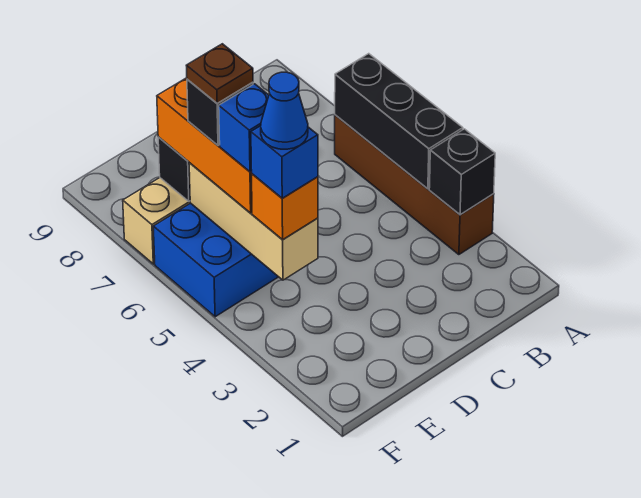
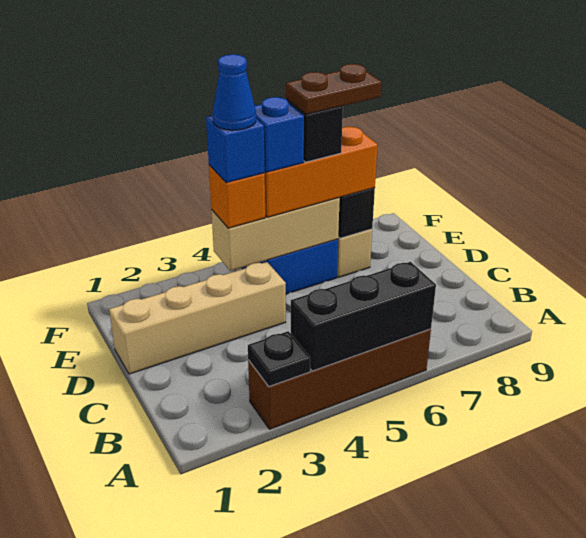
black 1x1 brick [429,129,495,215] -> black 1x1 plate [248,331,310,386]
none -> tan 1x4 brick [109,262,286,374]
brown 1x1 plate [186,44,253,103] -> brown 1x2 plate [286,64,381,114]

